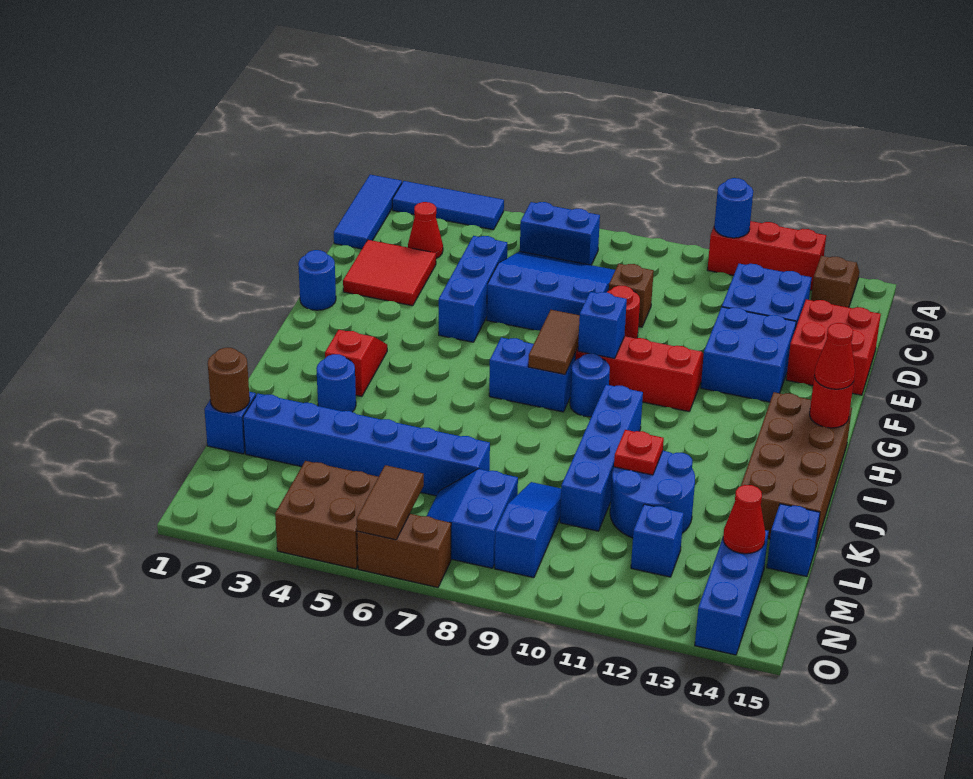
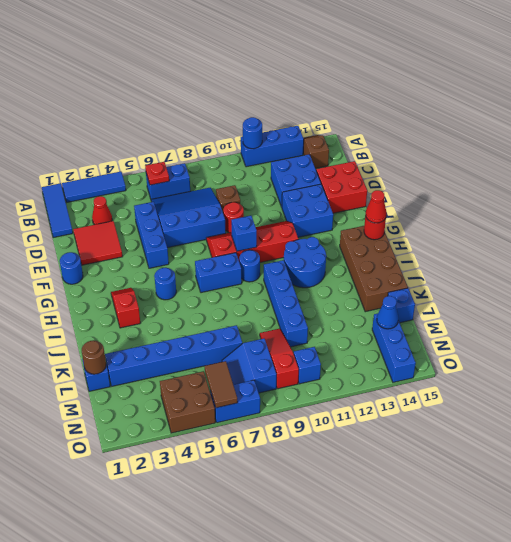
red 1x3 brick [708,221,826,290] -> blue 1x3 brick [241,126,304,167]
brown 1x2 tile [528,310,580,375] -> none
blue 1x1 round brick [316,354,356,412] -> blue 1x1 round brick moved to [154,268,176,300]
blue 2x2 round brick [610,451,695,538] -> blue 2x2 round brick moved to [284,237,326,288]
red 1x1 plate [614,430,664,475] -> red 1x1 plate moved to [145,162,169,185]
blue 1x3 slope [495,482,561,578] -> red 1x3 slope [260,329,299,389]
blue 1x1 brick [631,504,684,577] -> blue 1x1 brick moved to [294,347,321,384]
red 1x1 cone [723,485,765,554] -> blue 1x1 cone [377,296,398,329]
brown 1x2 brick [357,514,451,587] -> blue 1x2 brick [210,380,260,423]

